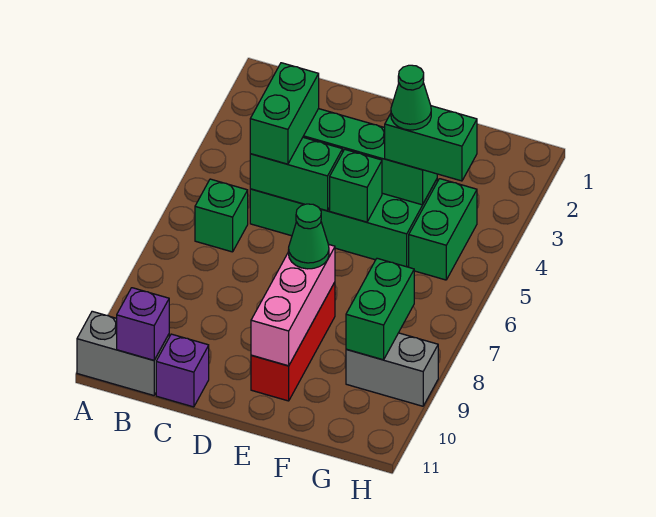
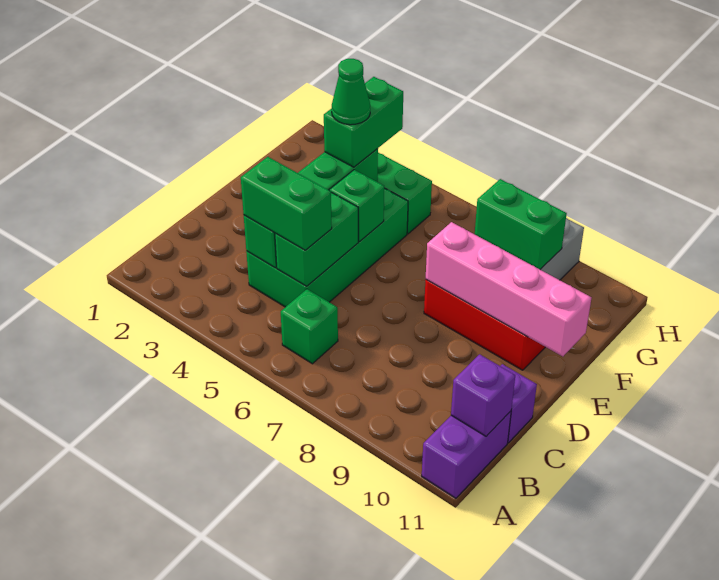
grey 1x2 brick [77,311,169,395] -> purple 1x2 brick [422,411,511,498]
pink 1x3 brick [251,244,335,366] -> pink 1x4 brick [426,222,592,356]
green 1x1 cone [289,204,329,269] -> none

